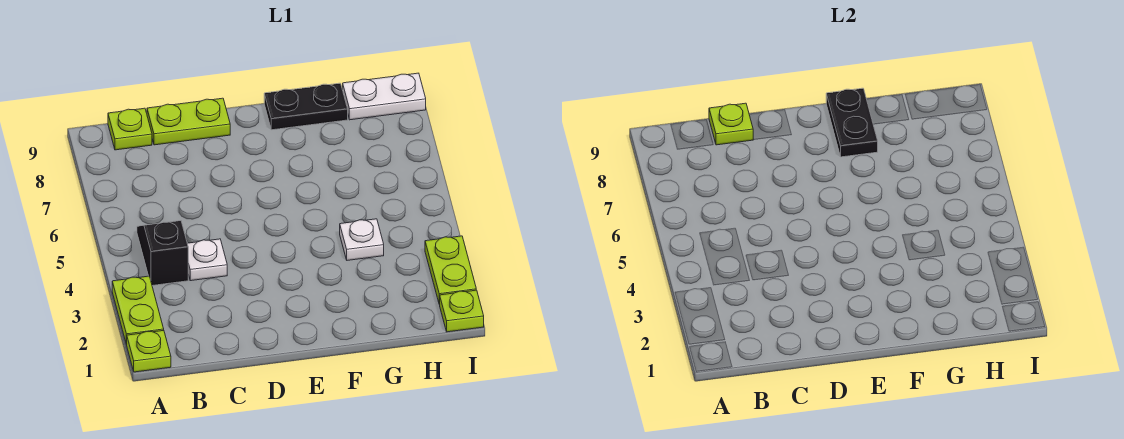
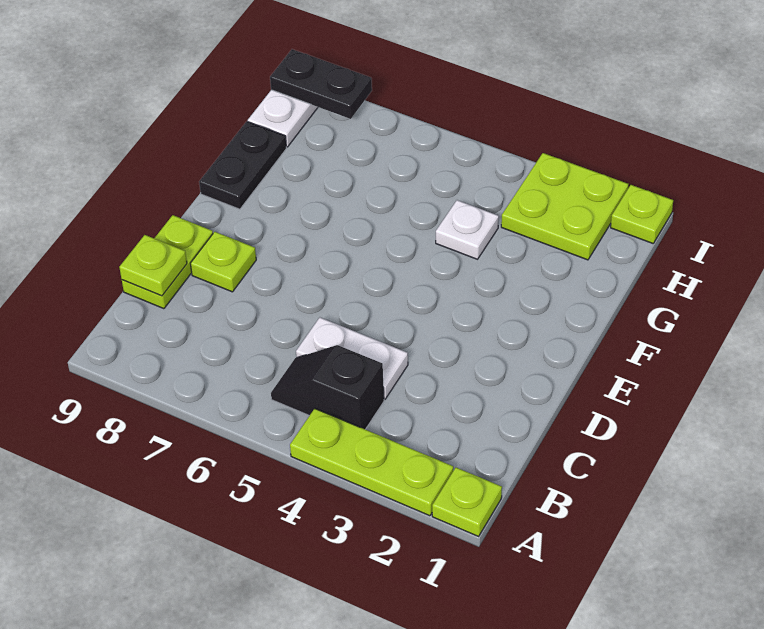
lime 1x2 plate [112,276,164,345] -> lime 1x3 plate [290,409,453,516]
lime 1x1 plate [108,108,152,150] -> lime 1x1 plate moved to [190,232,256,292]
white 1x1 plate [187,239,227,281] -> white 1x2 plate [296,318,408,399]
black 1x2 plate [826,88,878,157] -> black 1x2 plate moved to [270,49,372,119]
lime 1x2 plate [425,236,476,304] -> lime 2x2 plate [501,153,629,260]

